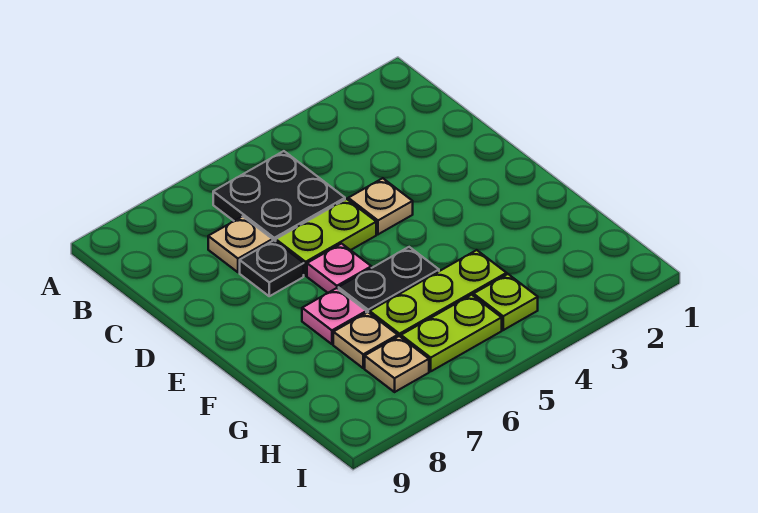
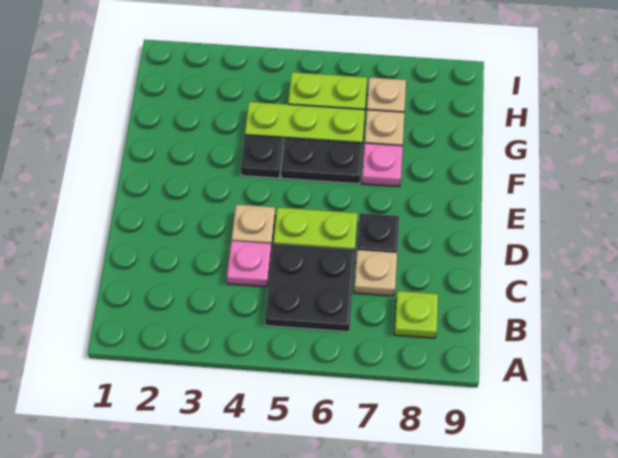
pink 1x1 plate [307,244,371,293] -> pink 1x1 plate moved to [227,241,272,287]
none -> black 1x1 plate [241,135,283,178]
lime 1x1 plate [473,274,538,330] -> lime 1x1 plate moved to [394,291,438,338]

